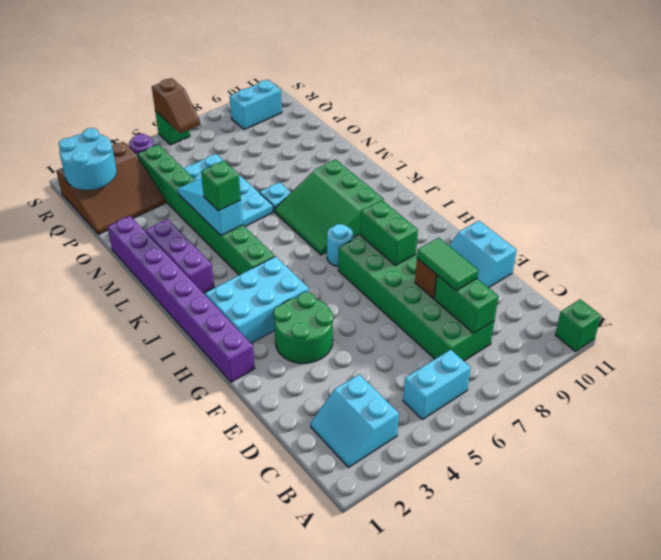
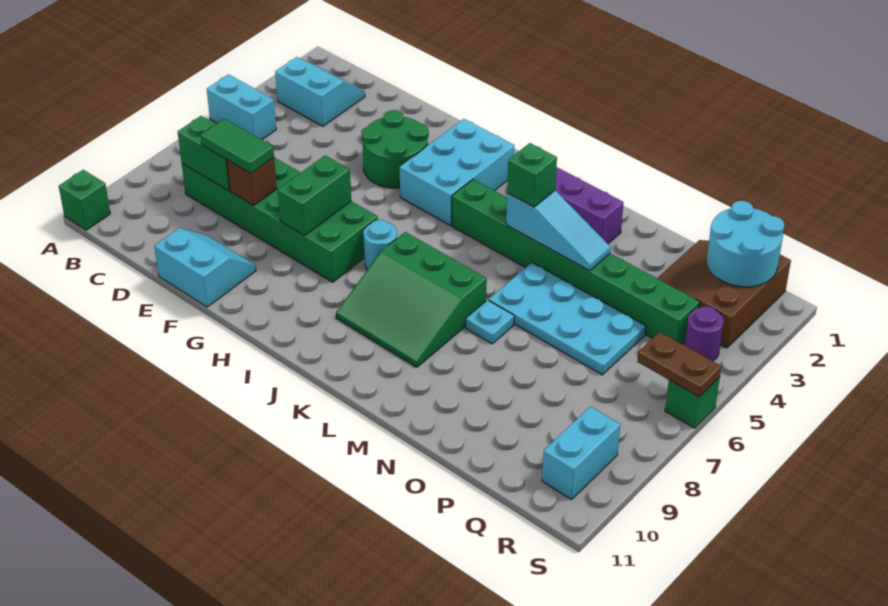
cyan 1x2 brick [403,350,471,419] -> cyan 1x2 brick turned to [207,74,276,140]
purple 1x8 brick [107,216,255,382] -> none
green 1x2 brick [361,200,418,265] -> green 1x2 brick turned to [278,155,351,236]
green 3x3 slope [275,159,384,255] -> green 3x3 slope turned to [336,232,487,367]
brown 1x2 slope [152,78,200,133] -> brown 1x2 plate [637,332,721,397]

